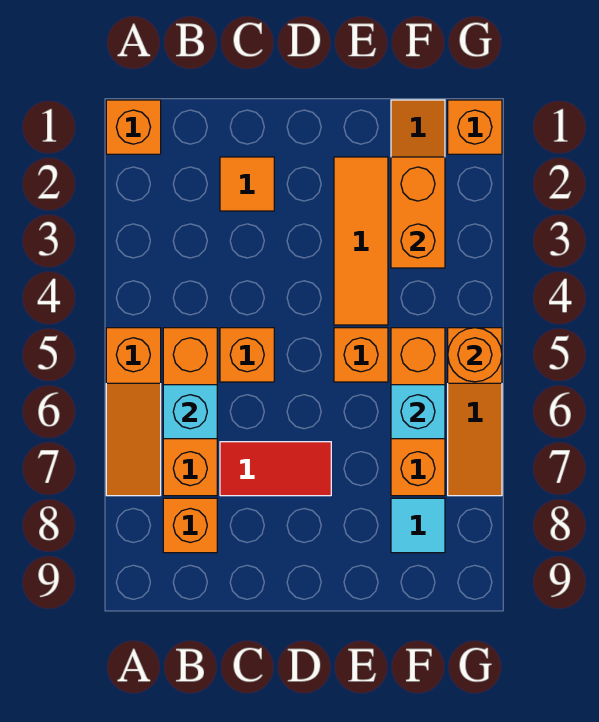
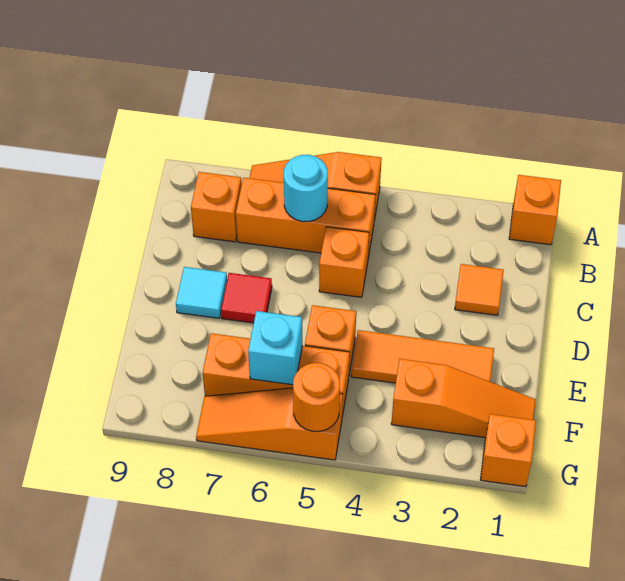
cyan 1x1 brick [163,385,217,439] -> cyan 1x1 round brick [284,155,328,222]
red 1x2 tile [220,442,331,496] -> red 1x1 tile [221,273,272,323]
orange 1x2 brick [391,157,445,268] -> none
cyan 1x1 tile [391,498,445,553] -> cyan 1x1 tile moved to [176,267,227,318]

